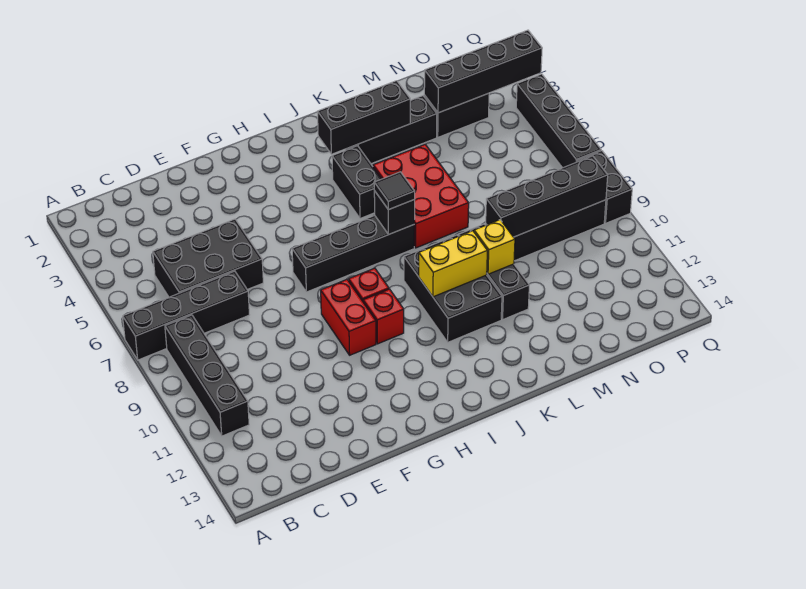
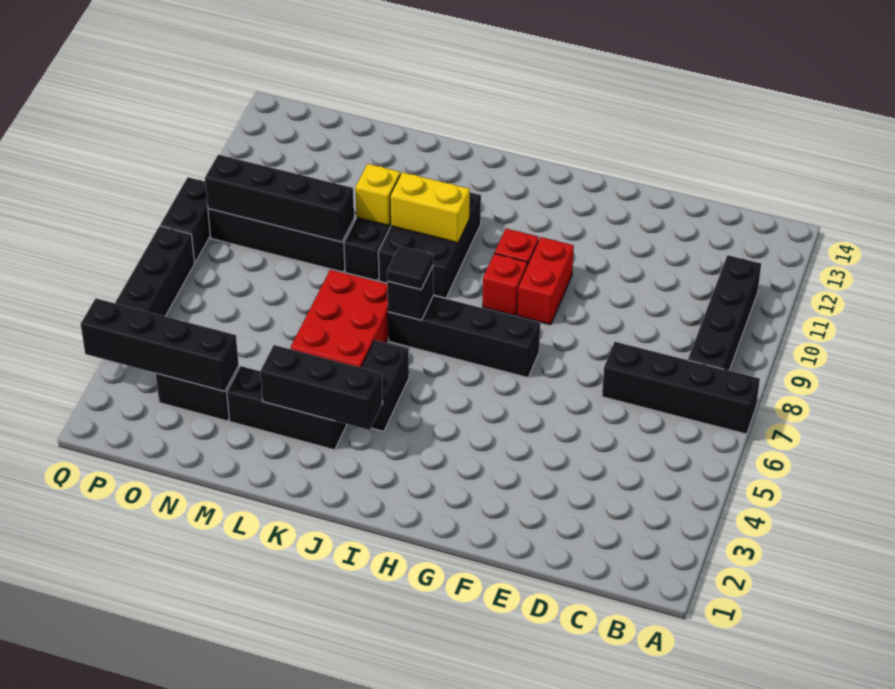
black 2x3 brick [153,219,263,297] -> none

